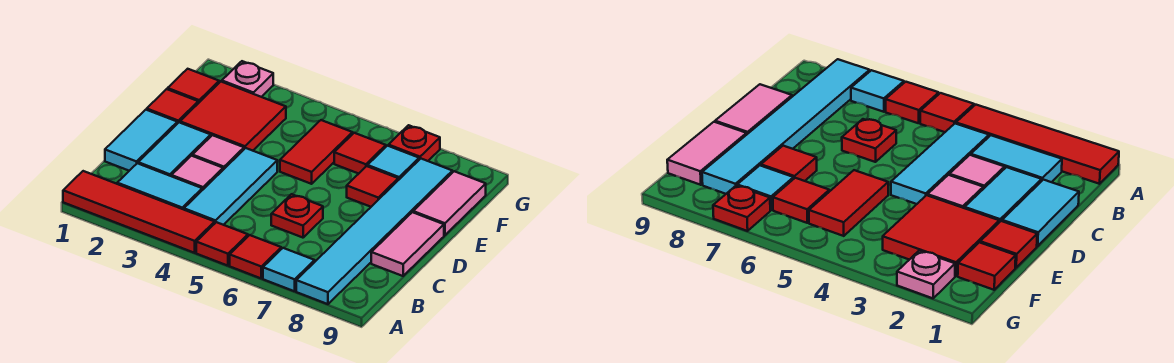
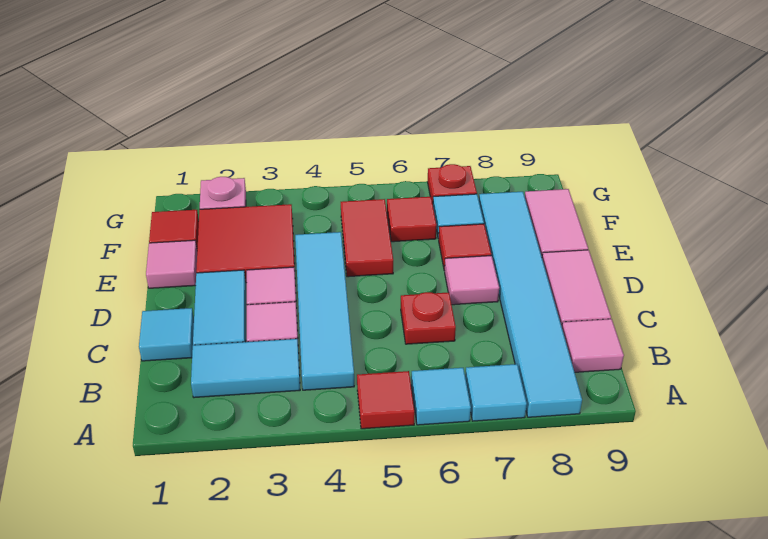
red 1x4 tile [63,171,215,253] -> none
red 1x1 tile [230,235,281,278] -> cyan 1x1 tile [411,368,471,425]
cyan 1x3 tile [184,148,277,225] -> cyan 1x4 tile [295,232,354,390]
none -> pink 1x1 tile [562,319,624,372]
cyan 1x2 tile [105,110,177,171] -> cyan 1x1 tile [139,308,194,361]
none -> pink 1x1 tile [444,256,499,305]
red 1x1 tile [147,89,198,124] -> pink 1x1 tile [146,240,197,288]

